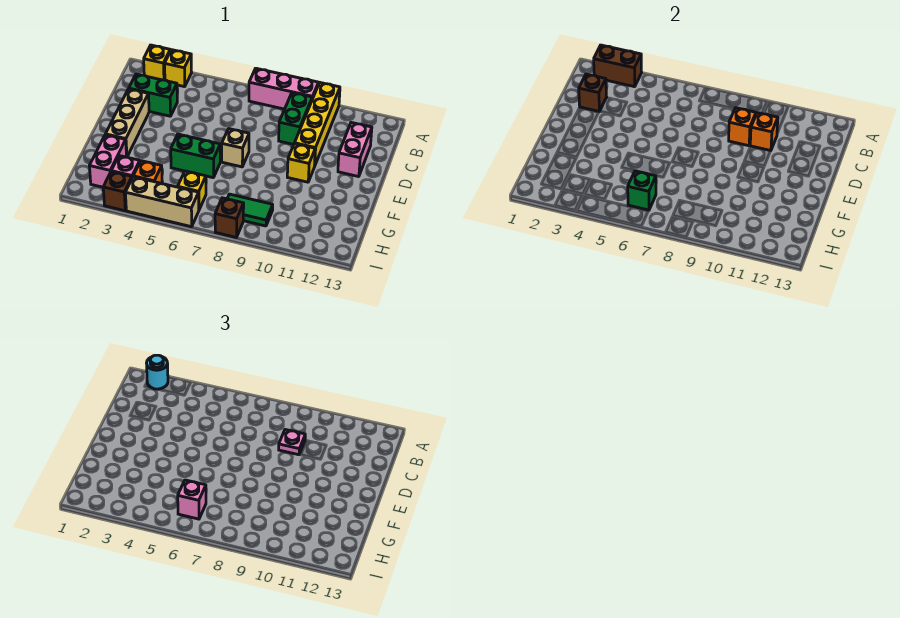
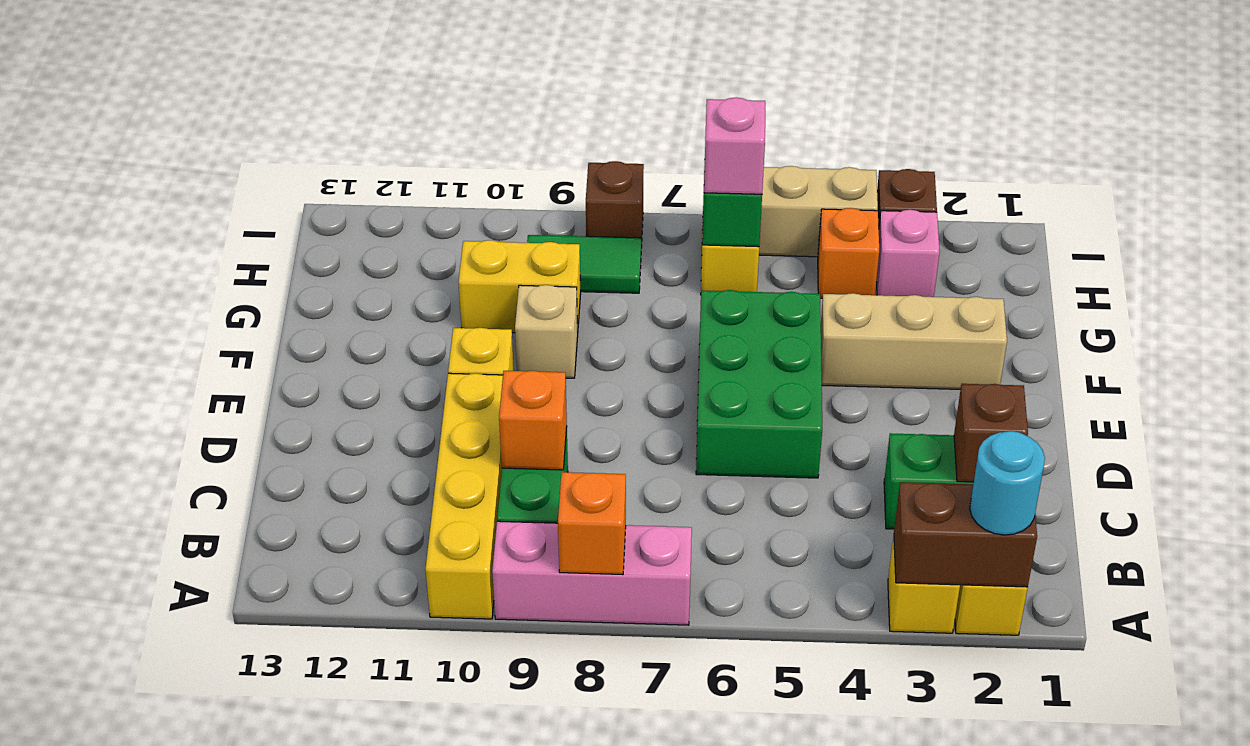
pink 1x1 plate [279,430,305,455] -> none
orange 1x1 brick [750,113,778,151] -> orange 1x1 brick moved to [558,472,626,575]
pink 1x2 brick [338,123,372,177] -> none
tan 1x3 brick [106,89,149,157] -> tan 1x3 brick turned to [821,293,1007,389]
tan 1x1 brick [222,129,249,167] -> tan 1x1 brick moved to [515,285,578,378]
green 1x2 brick [171,134,220,178] -> green 2x3 brick [696,290,822,478]
pink 1x2 brick [90,135,127,187] -> none
none -> yellow 1x2 brick [458,240,581,333]

